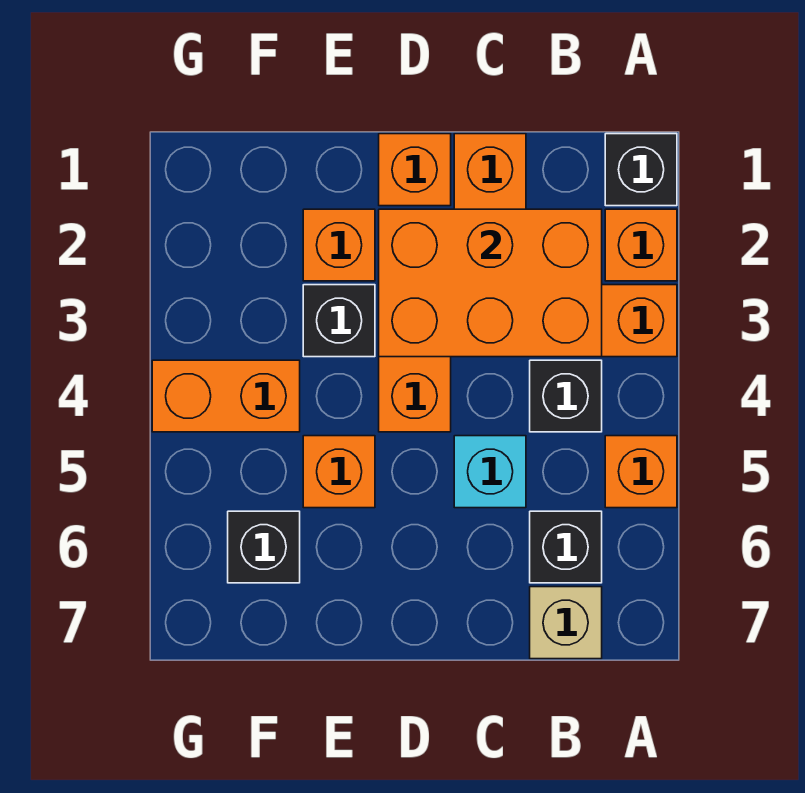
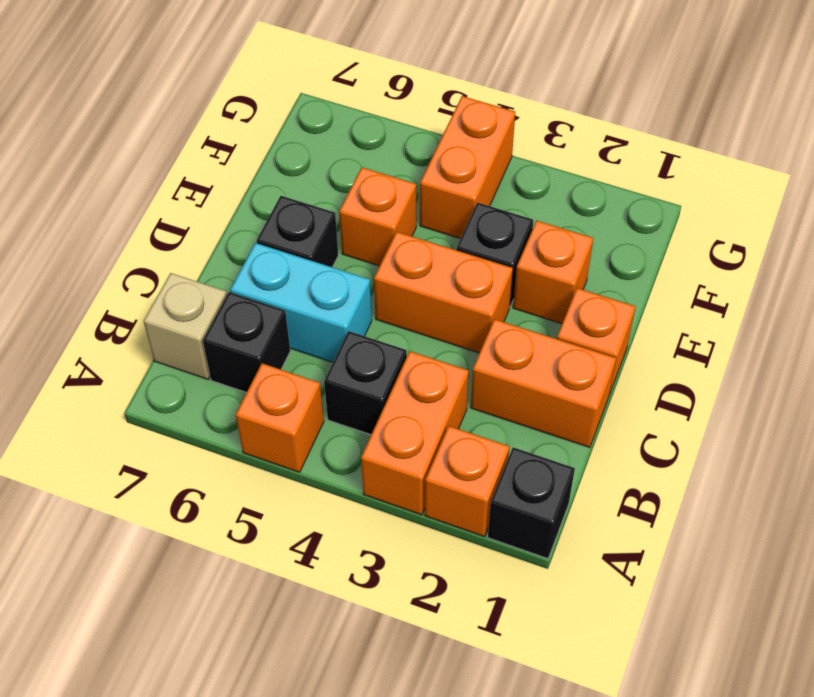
orange 2x3 brick [379,209,602,357] -> none
cyan 1x1 brick [454,436,526,508] -> cyan 1x2 brick [230,243,372,362]
black 1x1 brick [228,511,300,583] -> black 1x1 brick moved to [257,196,338,267]

